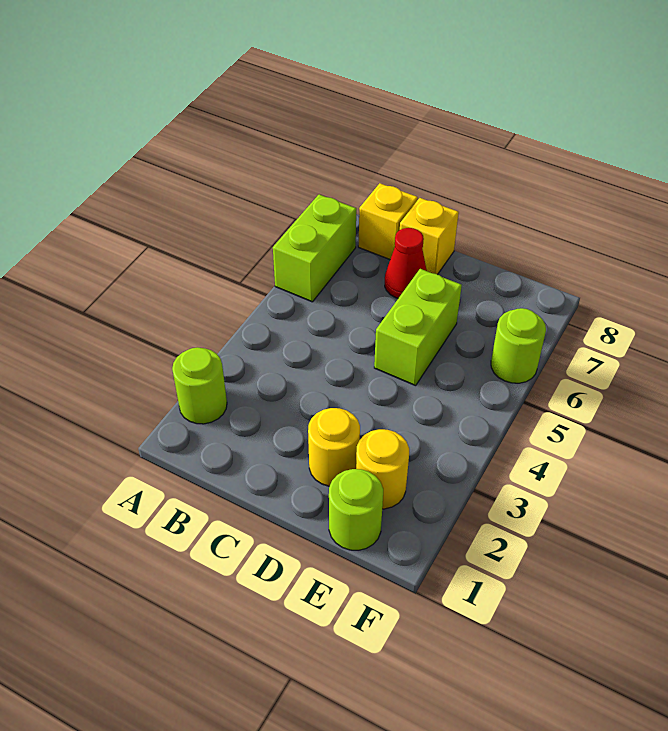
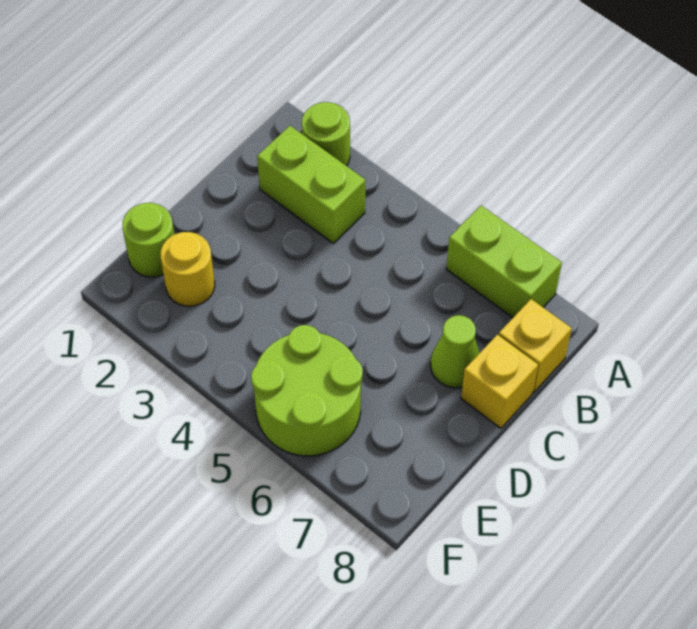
red 1x1 cone [385,228,427,298] -> lime 1x1 cone [430,315,480,388]
yellow 1x1 round brick [308,408,360,486] -> none
lime 1x2 brick [374,269,462,386] -> lime 1x2 brick moved to [257,126,365,243]
lime 1x1 round brick [491,308,546,383] -> lime 2x2 round brick [251,325,363,456]

